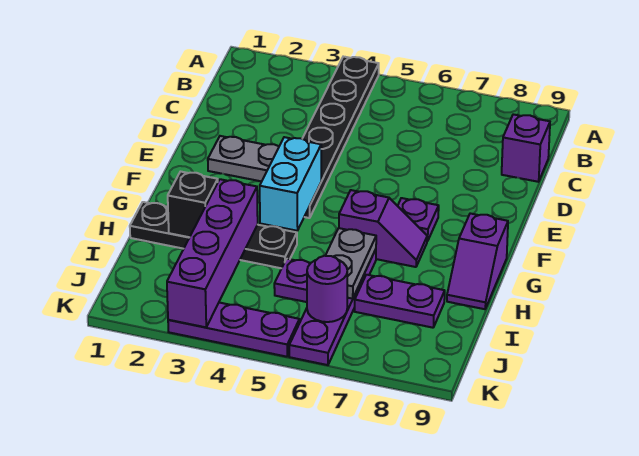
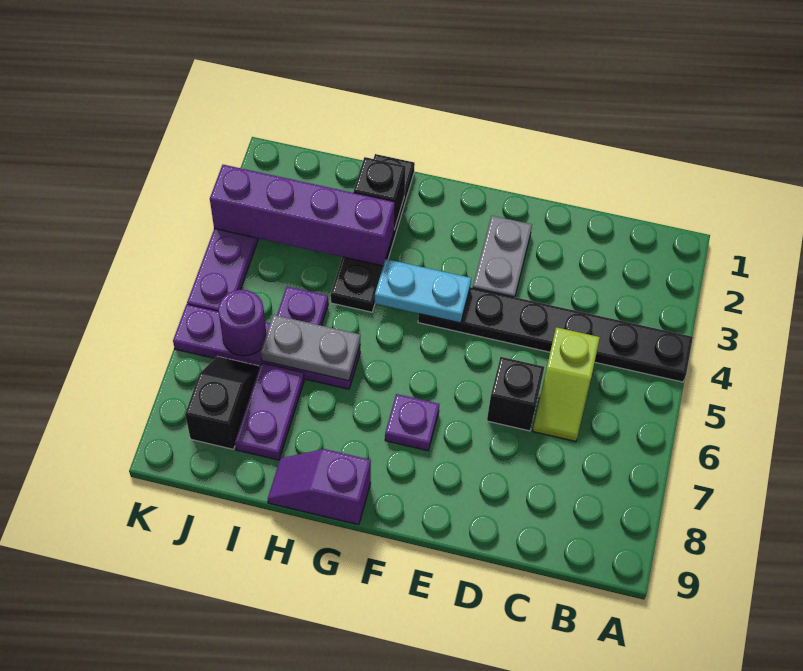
none -> lime 1x2 slope [533,327,600,441]
purple 1x1 brick [502,114,550,182] -> none
none -> black 1x1 brick [487,357,544,431]
cyan 1x2 brick [260,137,321,231] -> cyan 1x2 plate [375,259,471,323]
purple 1x2 slope [339,190,427,267] -> none
none -> black 1x2 slope [185,356,259,449]

